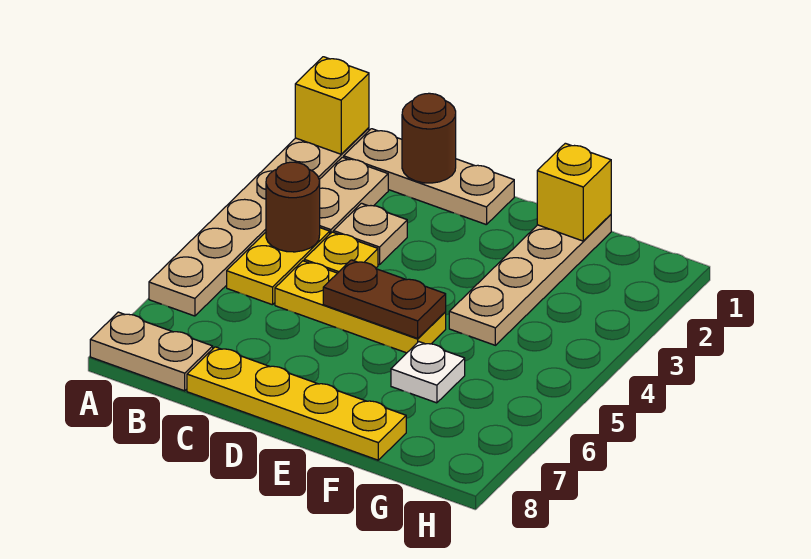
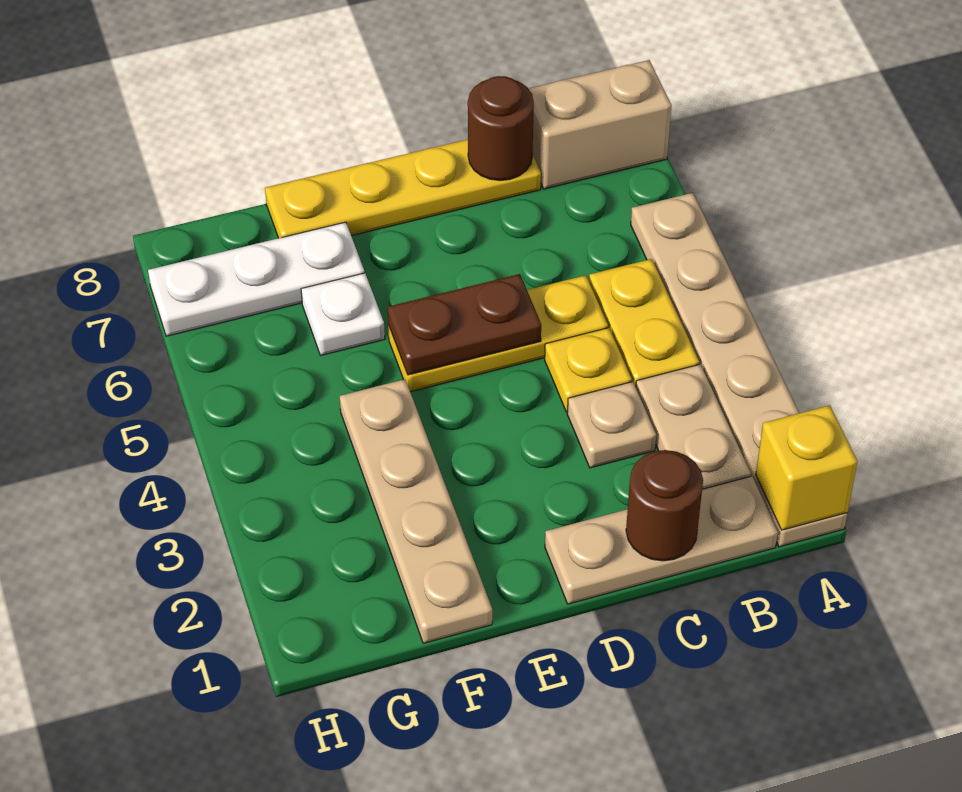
tan 1x2 plate [90,312,213,391] -> tan 1x2 brick [528,60,672,189]
brown 1x1 round brick [266,162,320,252] -> brown 1x1 round brick moved to [468,76,534,181]
yellow 1x1 brick [537,143,611,241] -> none
none -> white 1x3 plate [148,222,364,336]

